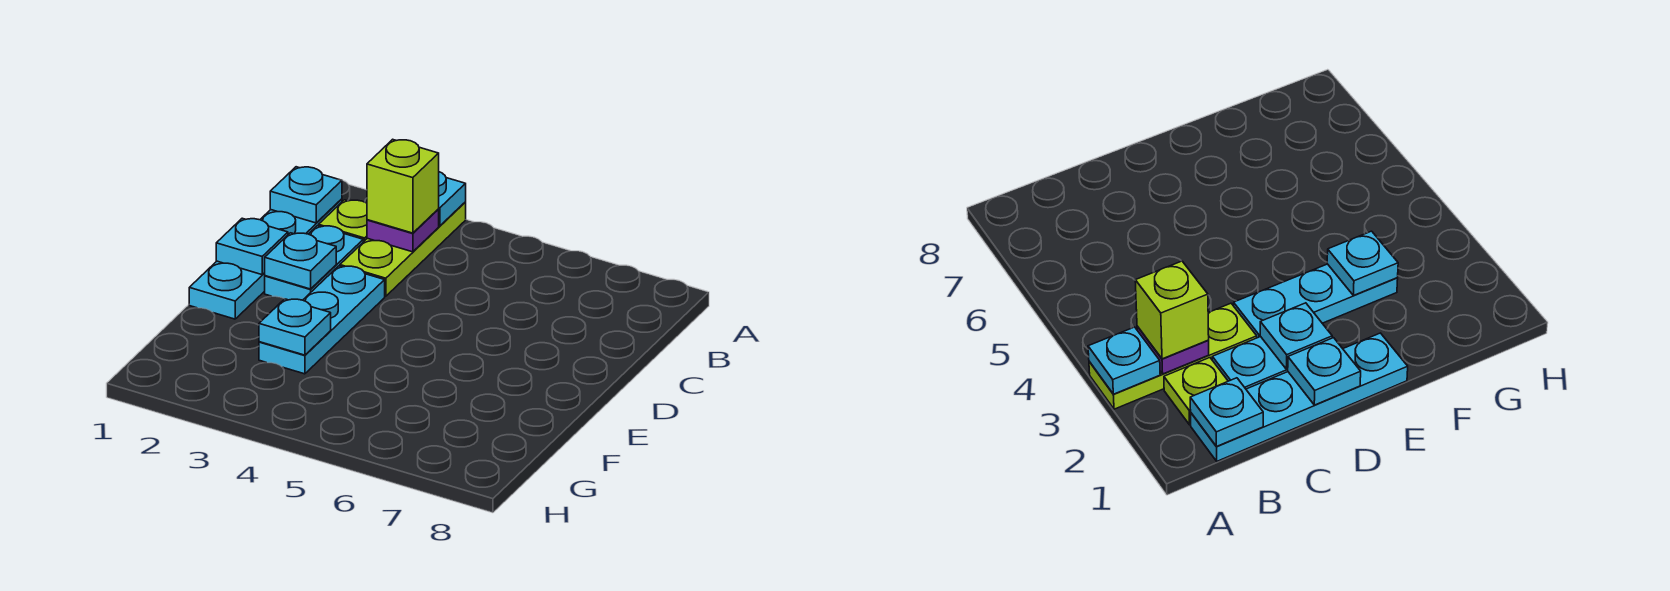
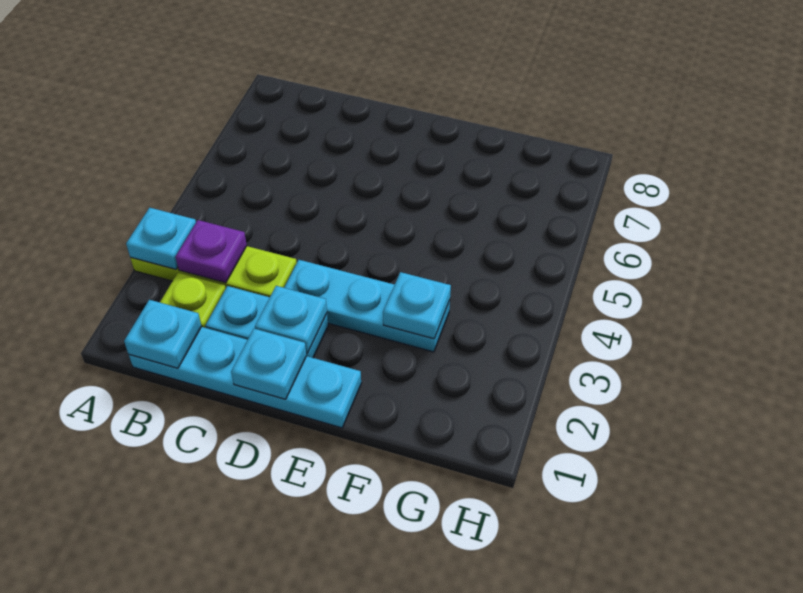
lime 1x1 brick [367,139,439,233] -> none

